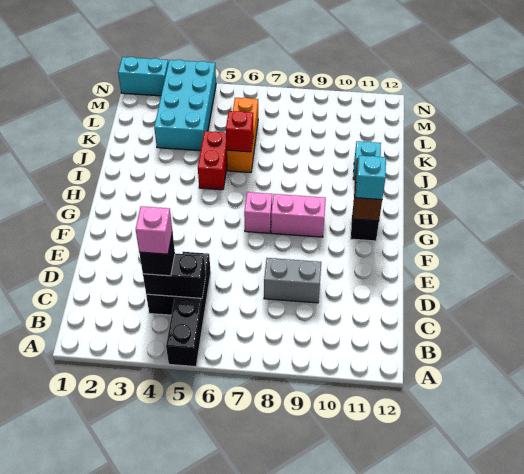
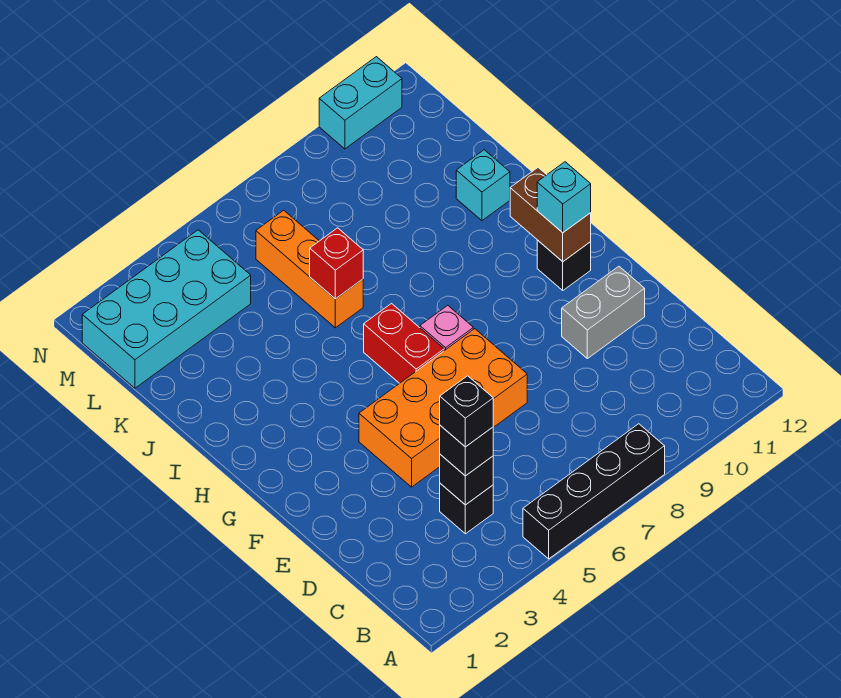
black 1x4 brick [166,252,211,367] -> black 1x4 brick turned to [523,424,665,559]
black 1x2 brick [143,254,206,298] -> black 1x1 brick [440,454,493,505]
pink 1x1 brick [136,206,172,254] -> black 1x1 brick [440,376,493,447]
grey 1x2 brick [264,258,321,303] -> grey 1x2 brick moved to [562,266,645,359]
none -> orange 2x4 brick [359,329,527,487]
pink 1x2 brick [271,194,326,237] -> none
red 1x2 brick [198,131,227,190] -> red 1x2 brick moved to [364,304,444,383]
cyan 2x4 brick [154,60,216,151] -> cyan 2x4 brick turned to [82,230,251,388]
cyan 1x2 brick [118,57,168,96] -> cyan 1x2 brick moved to [319,57,402,149]

